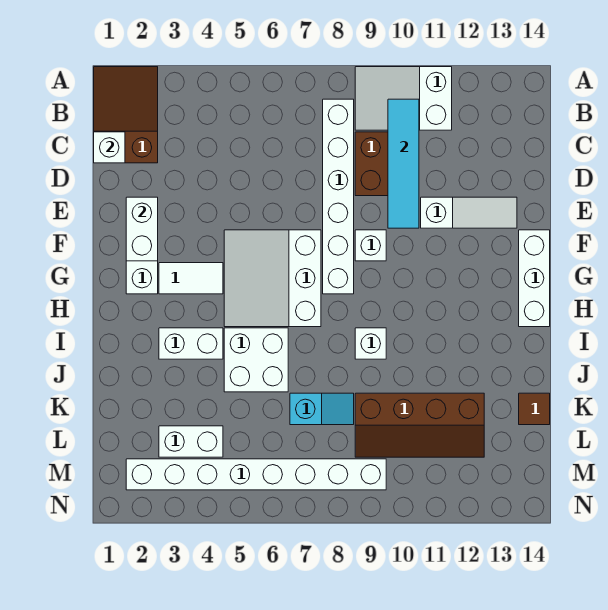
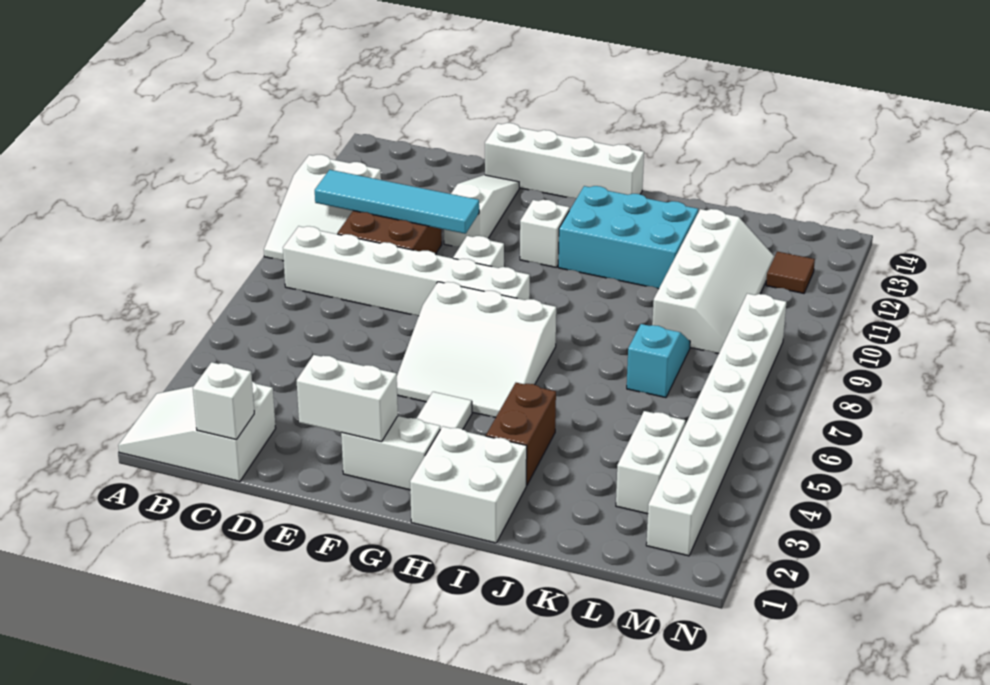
brown 2x3 slope [94,67,158,163] -> white 2x3 slope [118,382,276,482]
white 1x3 brick [519,230,550,327] -> white 1x4 brick [485,123,644,199]
none -> cyan 2x3 brick [558,186,698,289]
white 1x2 brick [159,328,223,359] -> brown 1x2 brick [486,383,556,486]
white 2x2 brick [224,328,288,392] -> white 2x2 brick moved to [410,426,527,543]
white 1x1 brick [355,328,386,359] -> white 1x1 brick moved to [520,200,570,267]
brown 2x4 slope [355,393,484,457] -> white 2x4 slope [652,209,775,354]
brown 1x1 tile [519,393,550,425] -> brown 1x1 tile moved to [766,252,815,293]

